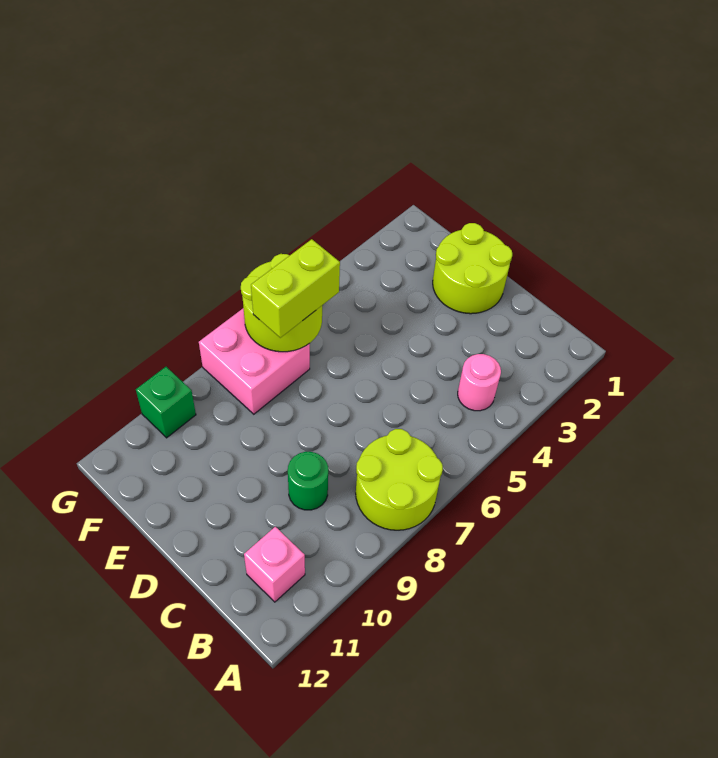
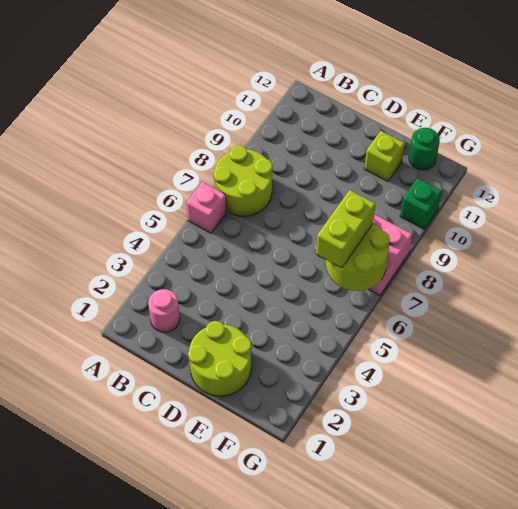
pink 1x1 round brick [458,354,501,411] -> pink 1x1 round brick moved to [148,289,180,332]
pink 1x1 brick [244,527,305,602] -> pink 1x1 brick moved to [186,182,227,233]
green 1x1 round brick [288,452,328,510] -> green 1x1 round brick moved to [409,128,440,170]
none -> lime 1x1 brick [364,131,405,182]

